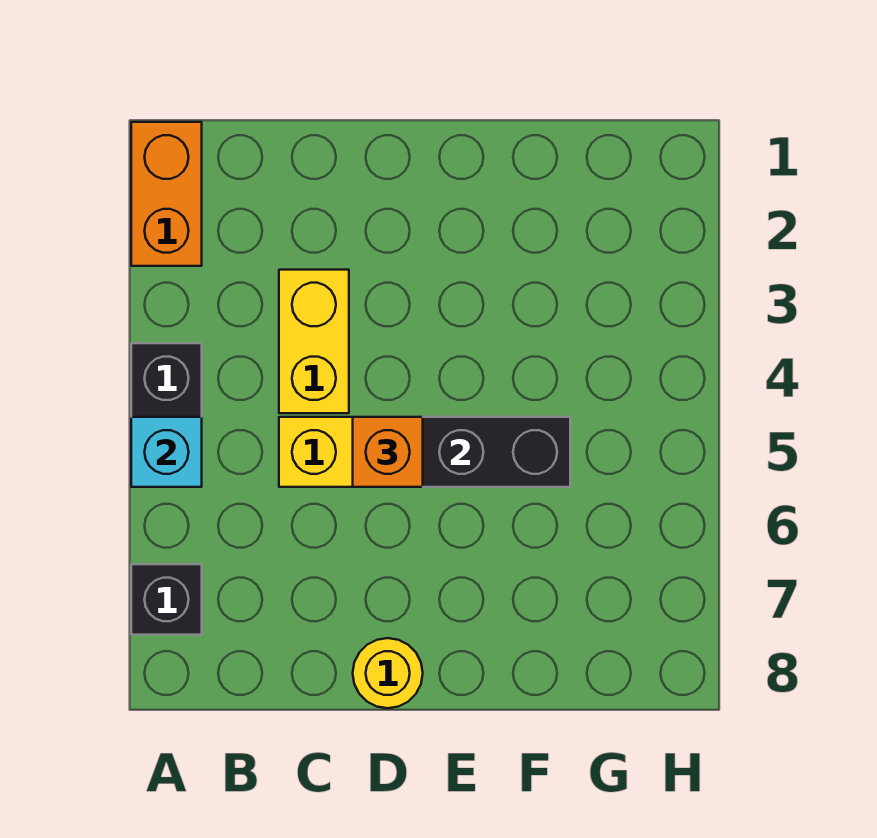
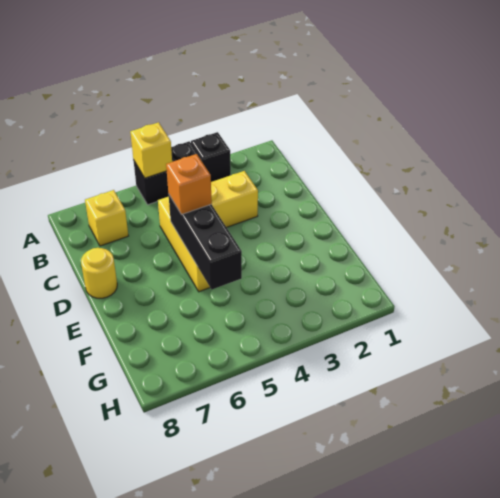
orange 1x2 brick [131,122,202,266] -> none
cyan 1x1 brick [131,417,202,487] -> yellow 1x1 brick [130,122,172,178]
black 1x1 brick [131,564,202,635] -> black 1x1 brick moved to [191,132,231,182]
none -> yellow 1x1 brick [85,190,128,246]

